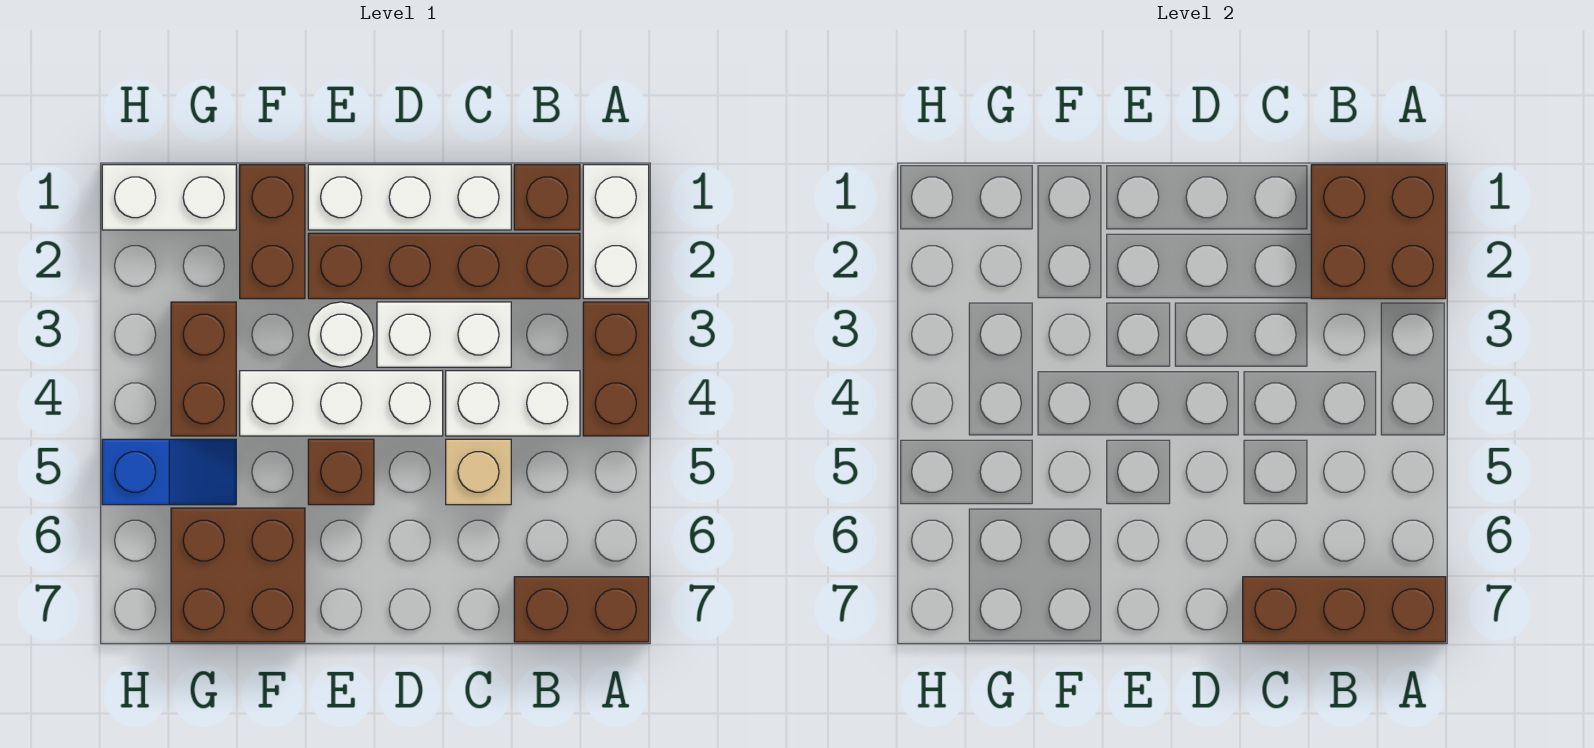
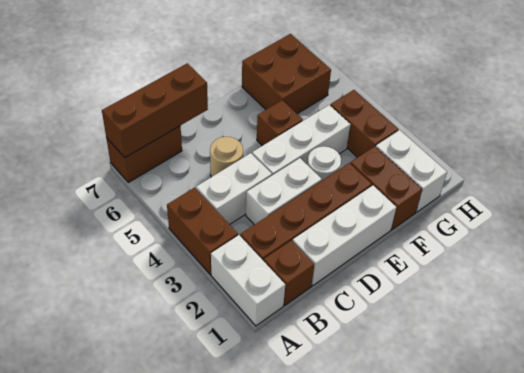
brown 2x2 brick [1311,165,1446,299] -> none
tan 1x1 brick [446,439,511,505] -> tan 1x1 round brick [210,137,243,177]
white 1x2 brick [102,165,236,230] -> white 1x2 brick turned to [376,130,447,212]
blue 1x2 slope [102,439,236,505] -> none

